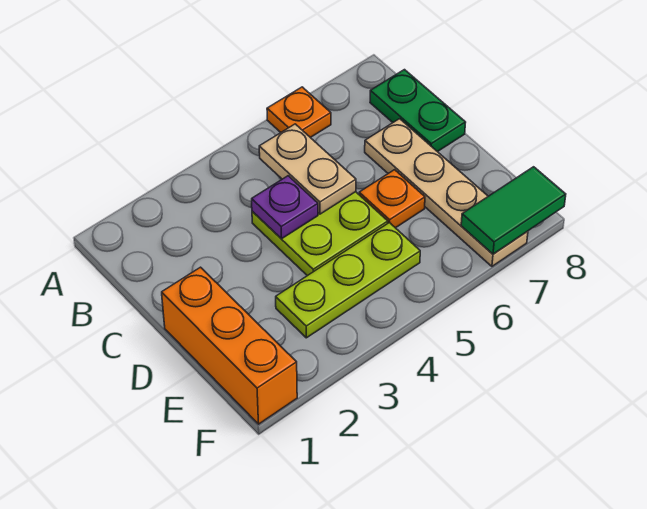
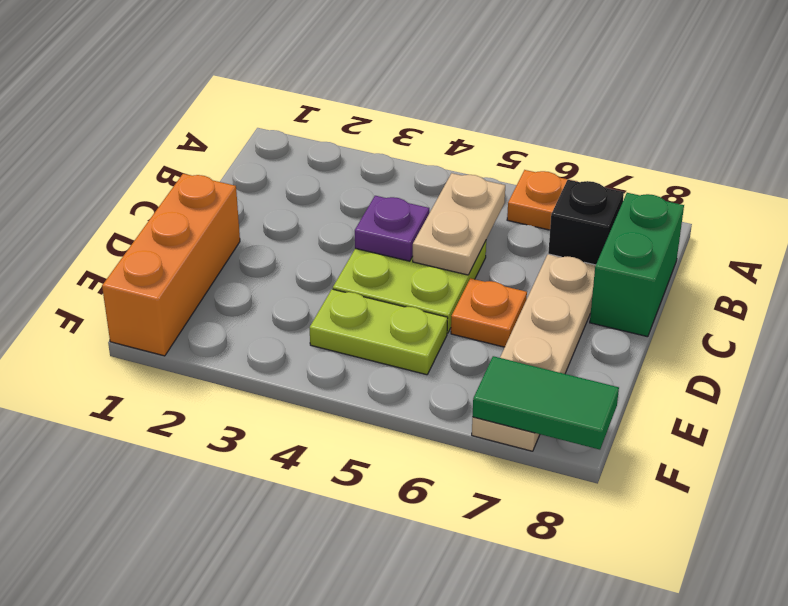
none -> black 1x1 brick [548,180,624,265]
green 1x2 plate [370,70,466,152] -> green 1x2 brick [590,193,684,337]
lime 1x3 plate [276,223,420,338] -> lime 1x2 plate [310,289,448,375]

